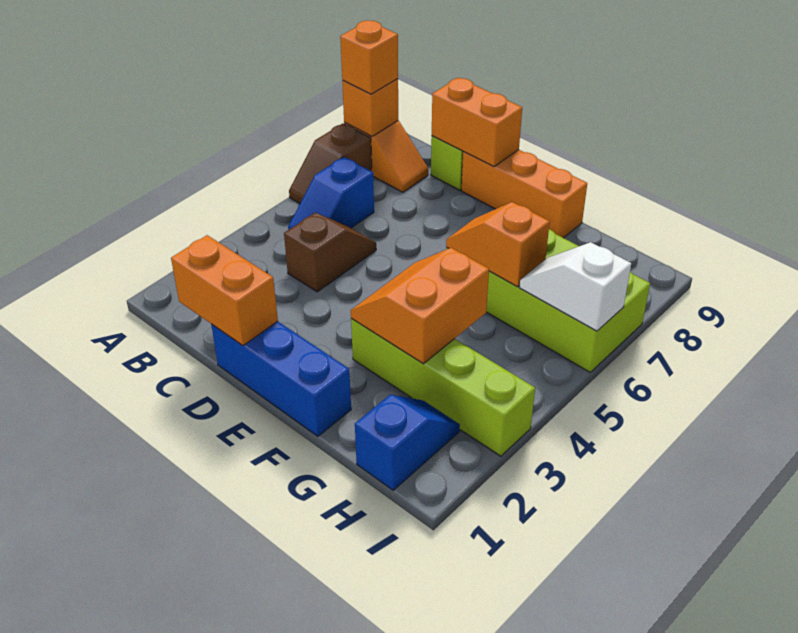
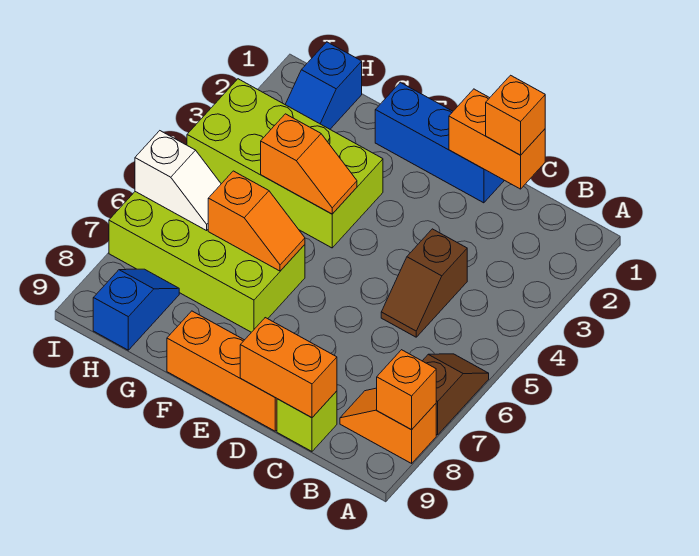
orange 1x1 brick [340,20,398,94] -> orange 1x1 brick moved to [486,75,545,155]
blue 1x2 slope [288,157,374,230] -> blue 1x2 slope moved to [93,269,179,350]
lime 1x4 brick [351,319,535,456] -> lime 2x4 brick [187,79,383,248]
orange 2x2 slope [351,248,489,364] -> orange 1x2 slope [261,114,357,214]

